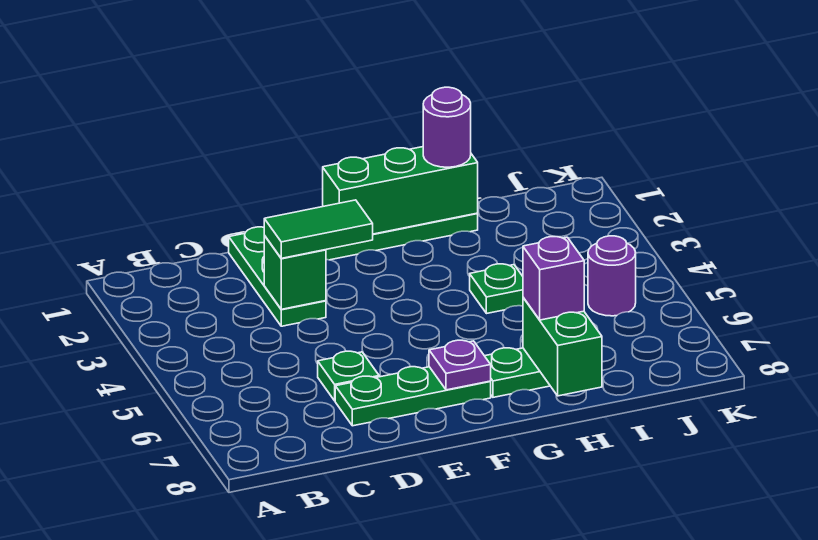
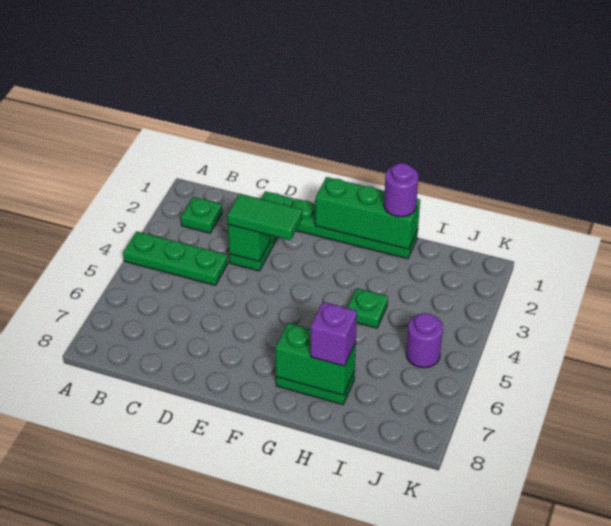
green 1x1 plate [318,351,379,401] -> green 1x1 plate moved to [181,197,222,233]
green 1x3 plate [335,367,491,426] -> green 1x3 plate moved to [123,231,228,285]
purple 1x1 plate [429,340,491,390] -> none
green 1x2 brick [523,297,602,396] -> green 1x2 brick turned to [275,323,356,395]

